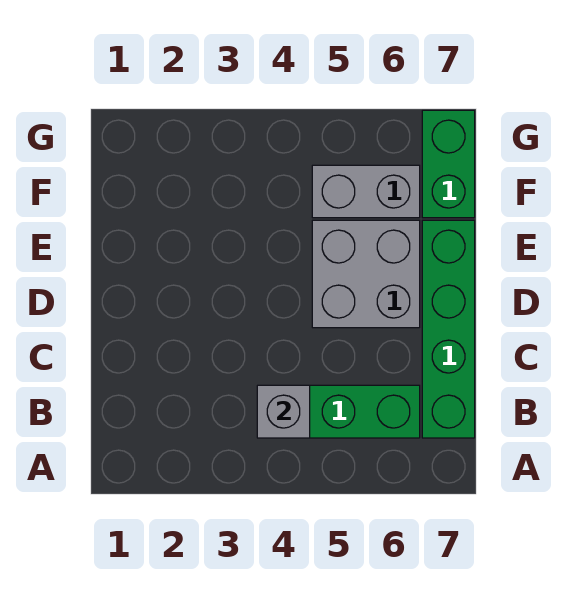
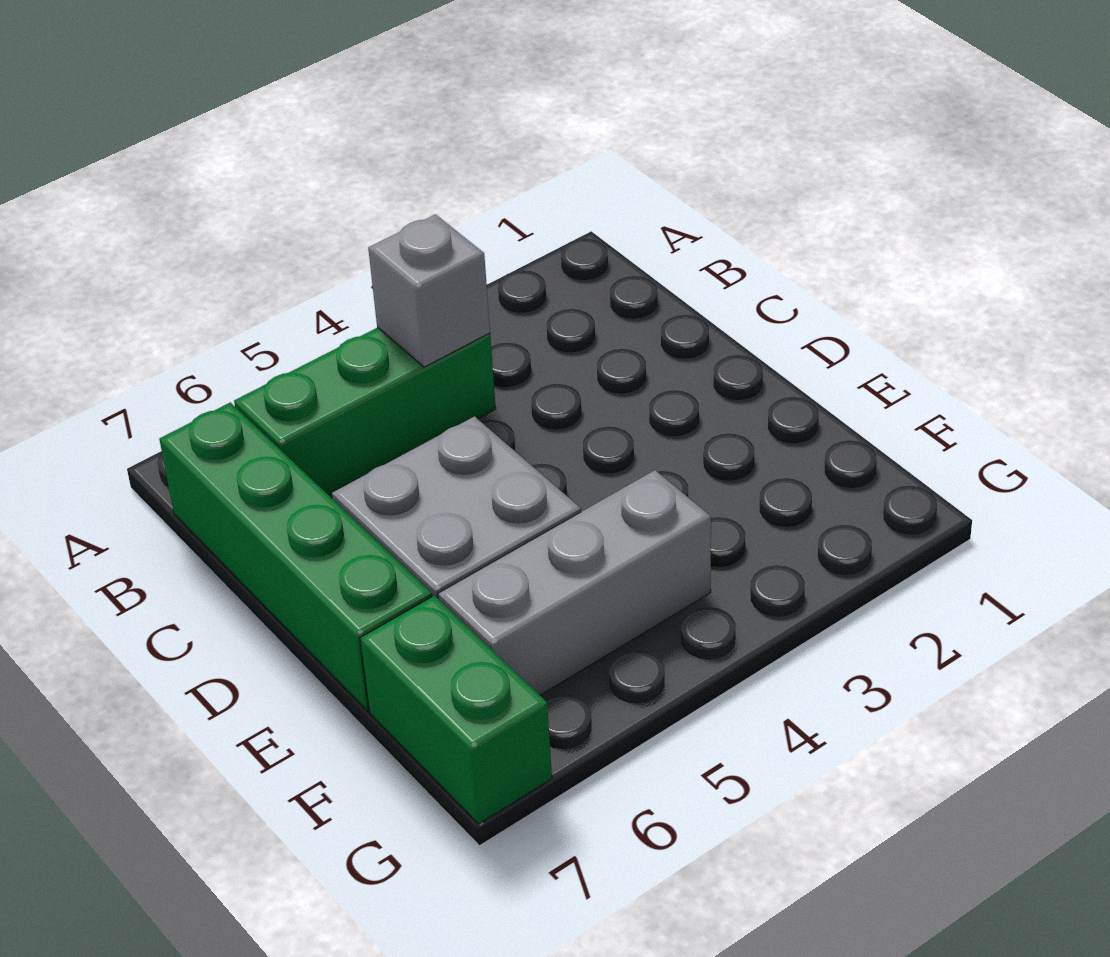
grey 1x2 brick [312,165,420,218] -> grey 1x3 brick [438,470,711,695]

